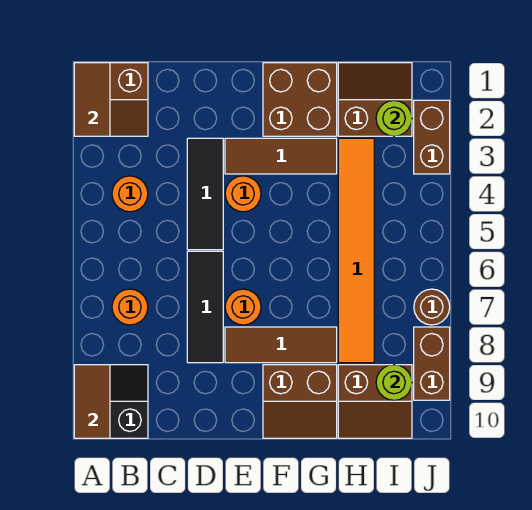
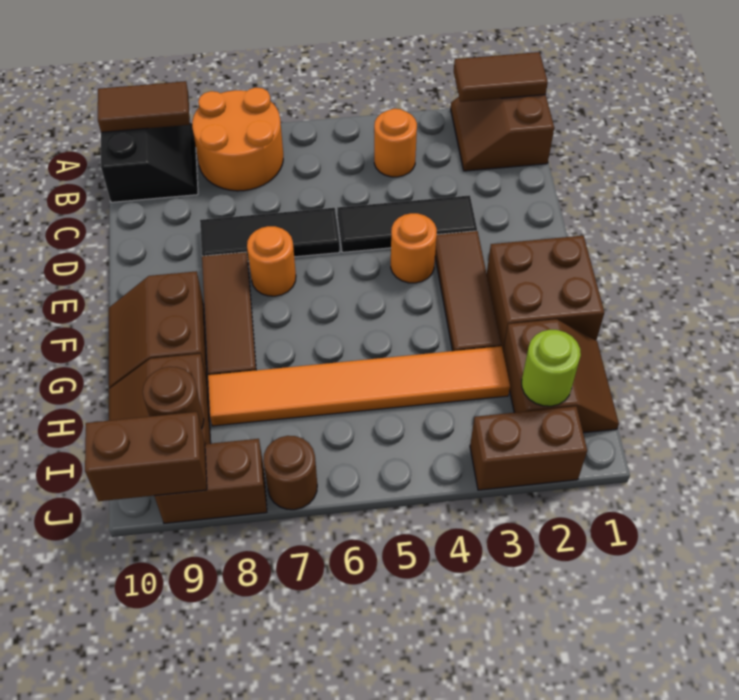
orange 1x1 round brick [112,289,148,325] -> orange 2x2 round brick [192,87,283,191]
lime 1x1 round brick [376,365,412,400] -> brown 1x1 round brick [143,367,204,429]
none -> brown 1x2 brick [85,412,207,501]

